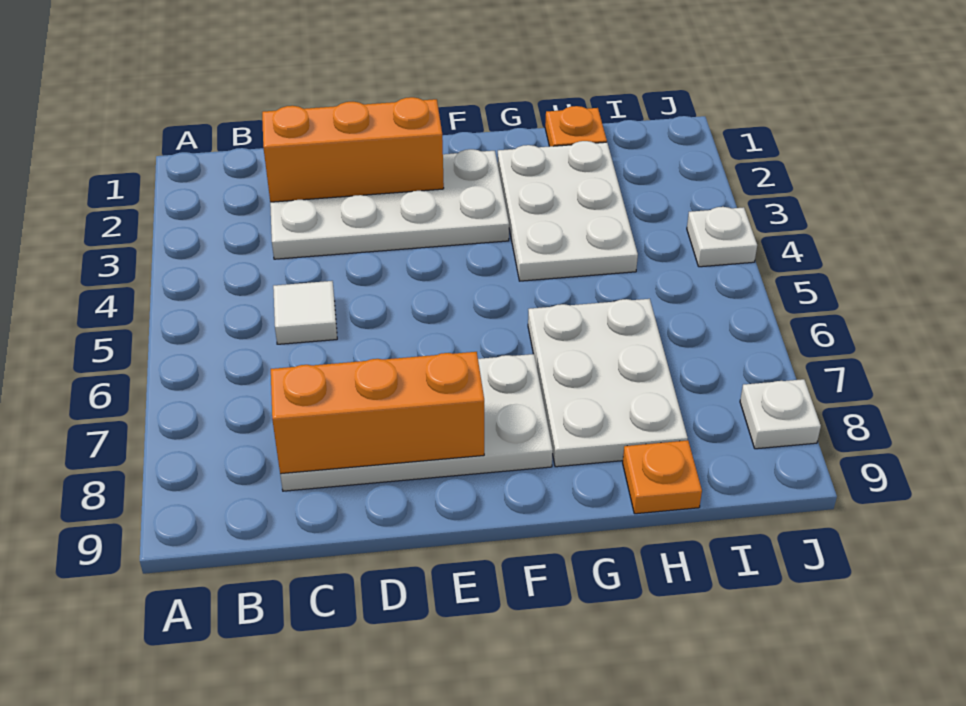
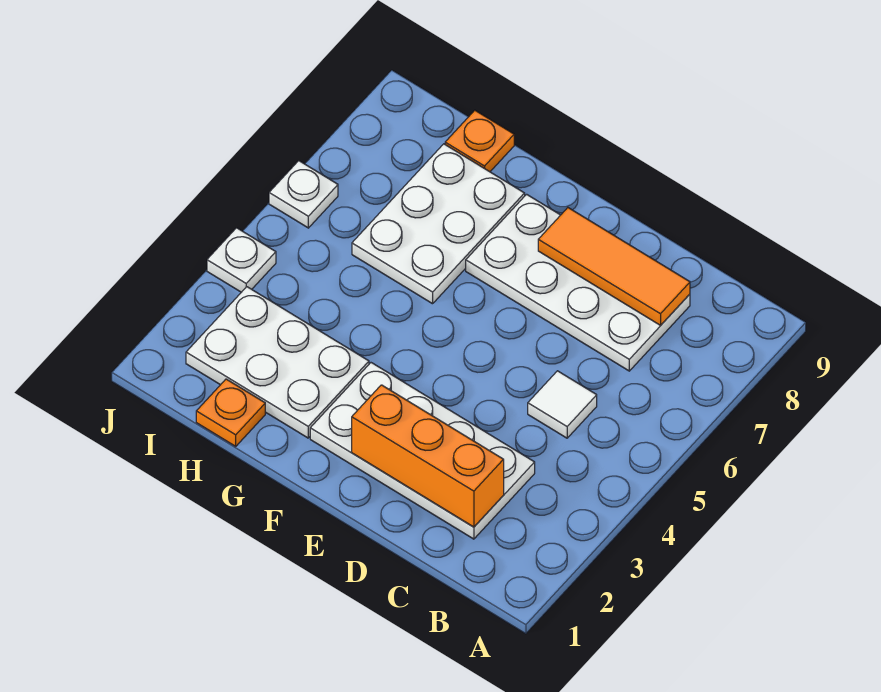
orange 1x3 brick [271,352,484,474] -> orange 1x3 tile [538,208,690,325]
white 2x3 plate [498,141,638,281] -> white 2x3 plate turned to [186,287,369,438]
white 1x1 plate [740,379,821,449] -> white 1x1 plate moved to [269,161,338,228]

